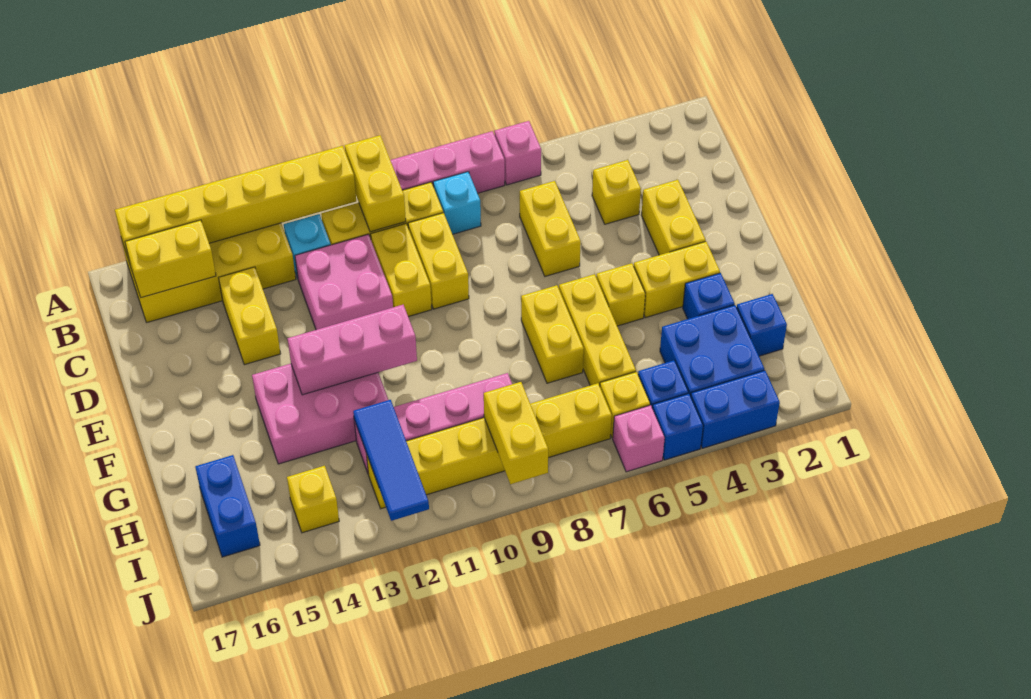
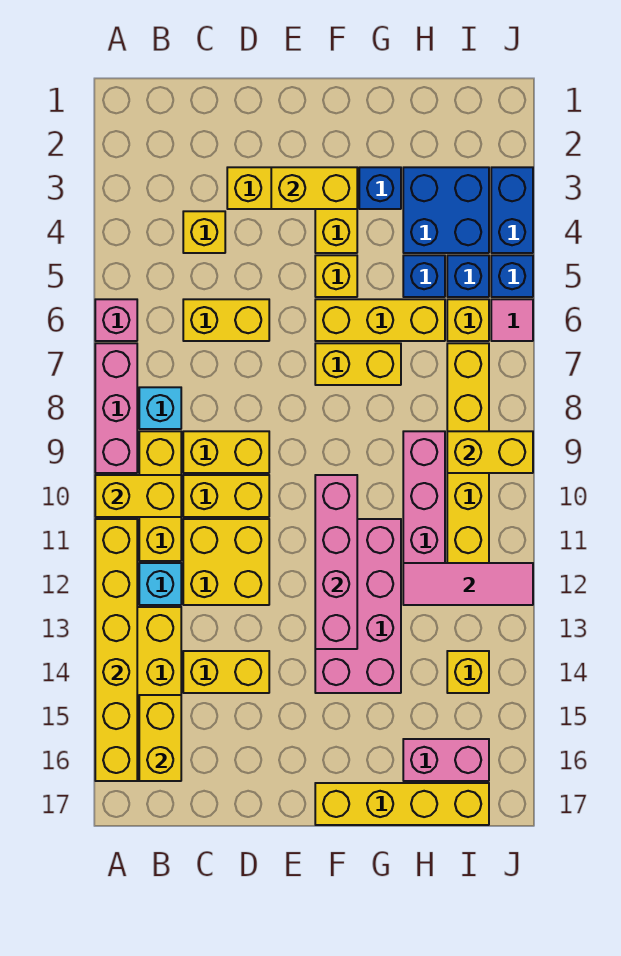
pink 2x2 brick [295,234,393,330] -> yellow 2x2 brick [183,519,269,605]
none -> yellow 1x2 brick [271,167,357,209]
pink 1x3 brick [287,305,417,395] -> pink 1x4 brick [315,475,357,649]
pink 2x3 brick [252,364,388,464] -> pink 2x4 brick [315,519,401,693]
none -> yellow 1x4 brick [315,783,489,825]
blue 1x1 brick [737,294,787,356] -> blue 1x1 brick moved to [403,255,445,297]
blue 1x3 tile [353,400,429,521] -> pink 1x3 tile [403,563,533,605]
blue 1x2 brick [195,455,260,557] -> pink 1x2 brick [403,739,489,781]
pink 1x1 brick [613,405,665,472] -> pink 1x1 tile [491,299,533,341]

